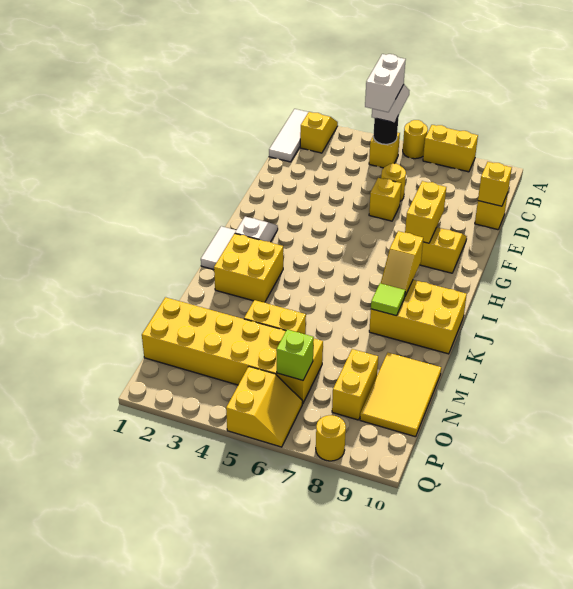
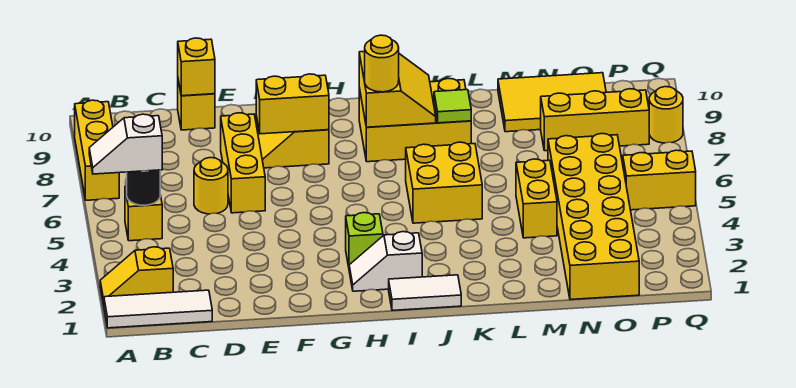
yellow 1x1 round brick [403,120,428,159] -> yellow 1x1 round brick moved to [365,35,399,92]
yellow 1x2 brick [423,125,478,172] -> yellow 1x3 brick [75,100,119,200]
white 1x2 brick [365,54,406,112] -> none
yellow 1x1 brick [369,178,401,221] -> yellow 1x3 brick [221,113,265,213]
yellow 1x2 slope [381,231,423,296] -> yellow 2x2 slope [359,51,436,127]
yellow 2x2 brick [214,234,283,302] -> yellow 2x2 brick moved to [406,142,482,223]
yellow 2x3 brick [369,280,467,354] -> yellow 2x3 brick turned to [359,78,471,162]
yellow 1x2 brick [332,349,378,420] -> yellow 1x3 brick [541,89,649,151]
lime 1x1 brick [276,330,314,380] -> lime 1x1 brick moved to [346,213,383,267]

